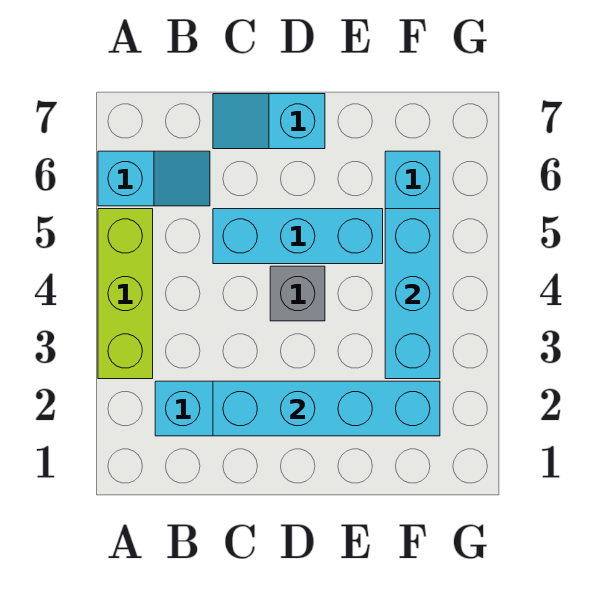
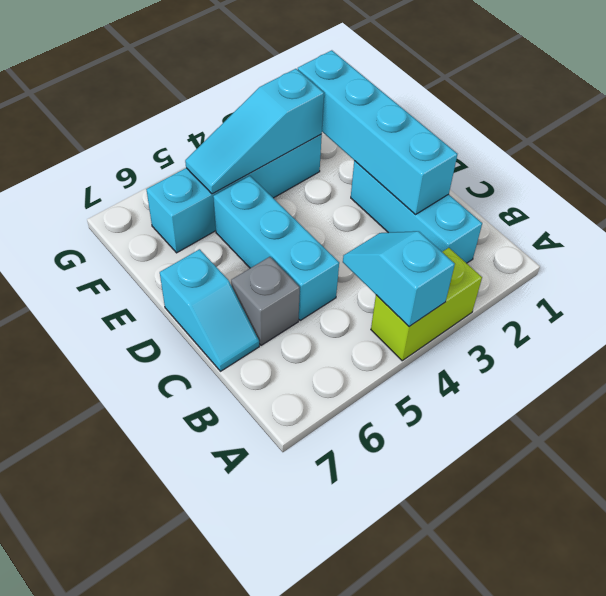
lime 1x3 brick [98,209,153,379] -> lime 1x2 brick [371,248,482,361]
cyan 1x2 slope [98,151,210,206] -> cyan 1x2 slope moved to [343,231,455,327]
grey 1x1 brick [270,266,325,321] -> grey 1x1 brick moved to [231,257,300,345]
cyan 1x3 brick [385,209,440,379] -> cyan 1x3 slope [185,69,324,194]

